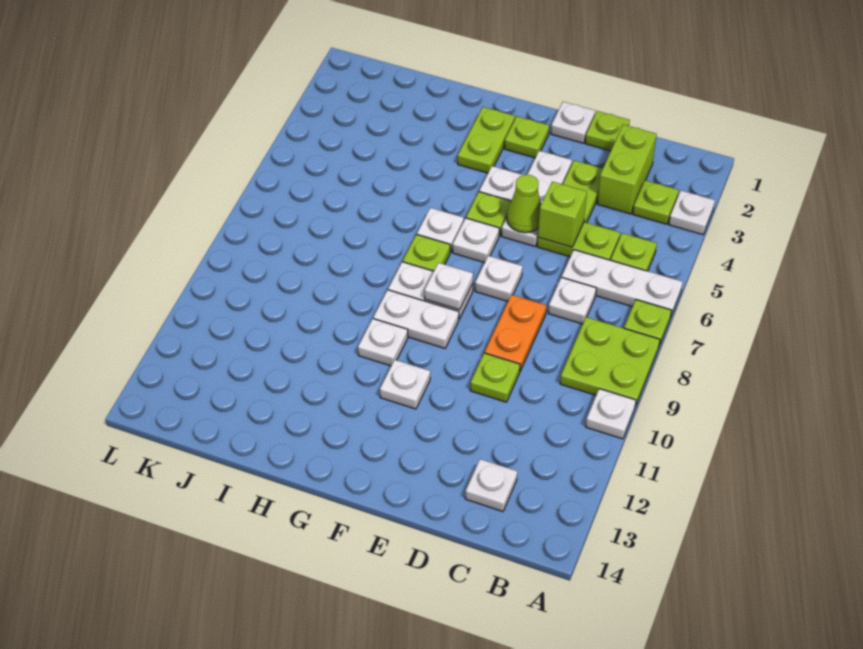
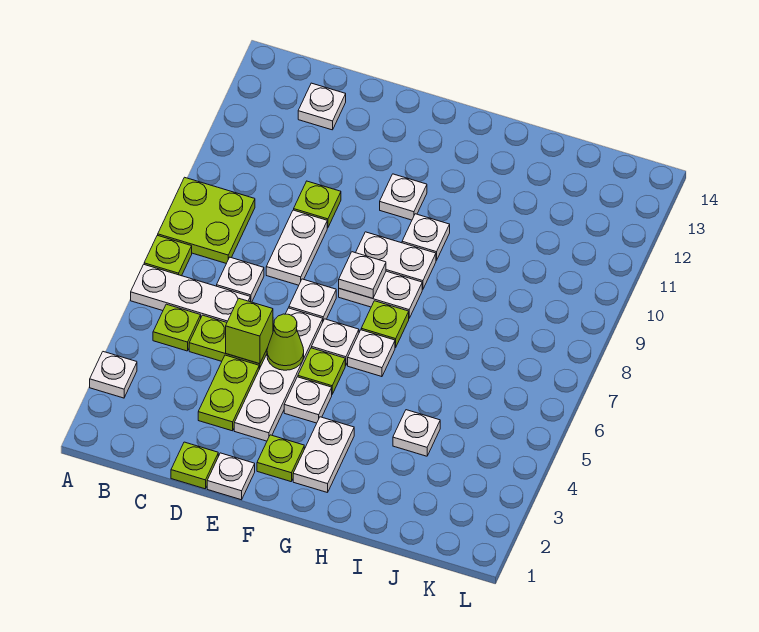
white 1x1 plate [586,389,636,439] -> white 1x1 plate moved to [393,410,440,456]
lime 1x1 plate [633,180,679,224] -> none
lime 1x2 brick [597,125,657,214] -> none
orange 1x2 plate [485,295,547,371] -> white 1x2 plate [266,210,327,285]
white 1x3 plate [501,151,572,246] -> white 1x4 plate [234,308,323,441]
lime 1x2 plate [458,107,515,173] -> white 1x2 plate [293,417,354,493]

